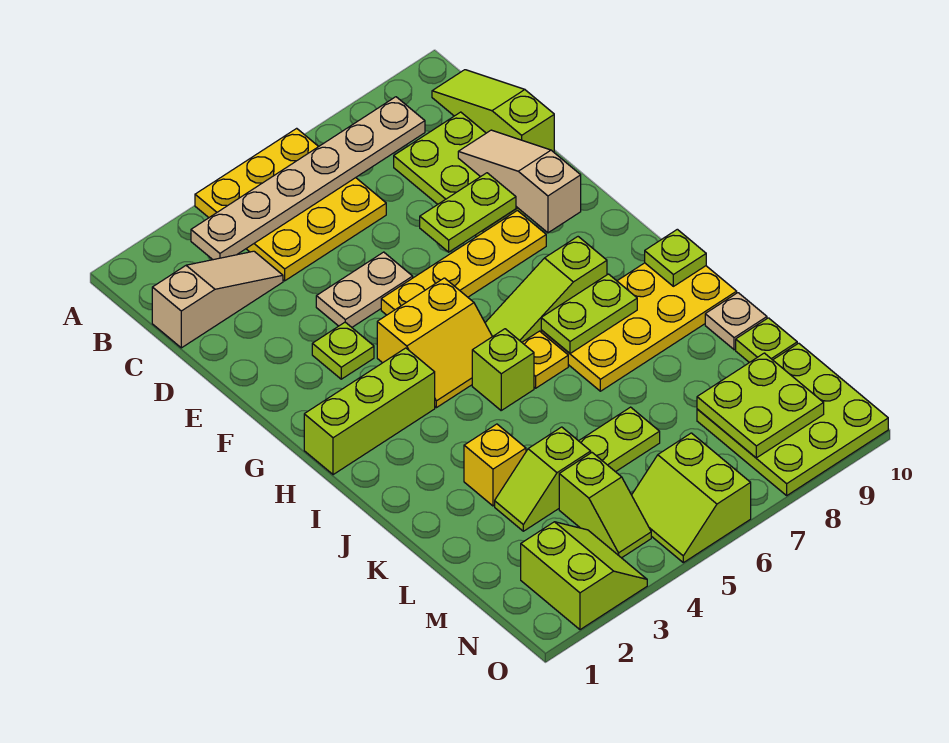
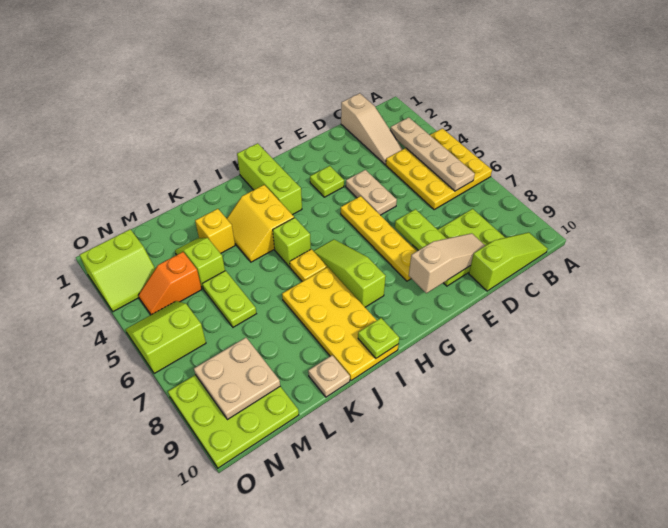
tan 1x6 plate [191,97,425,260] -> tan 1x4 plate [390,117,475,191]
yellow 2x2 slope [377,278,492,408] -> yellow 2x2 slope moved to [227,185,294,262]
lime 1x2 plate [541,274,637,353] -> none
lime 1x1 plate [736,318,797,363] -> none
lime 1x2 slope [559,453,651,558] -> orange 1x2 slope [138,252,202,315]
lime 2x2 plate [697,353,824,458] -> tan 2x2 plate [194,338,280,420]

